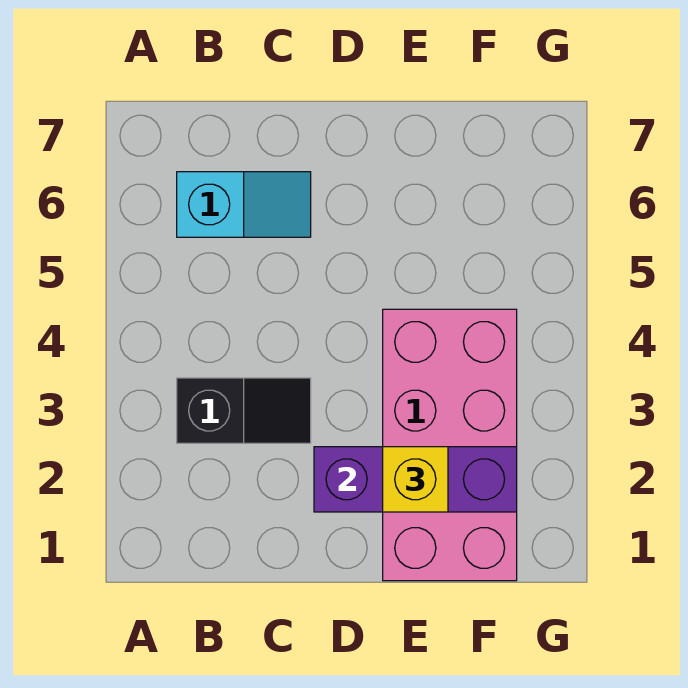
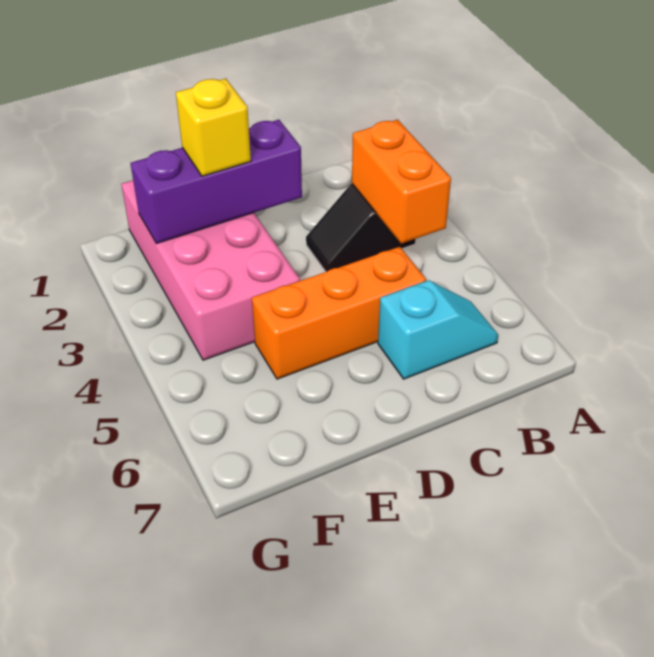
none -> orange 1x2 brick [352,120,451,244]
cyan 1x2 slope [177,172,311,237] -> cyan 1x2 slope turned to [378,280,498,379]
none -> orange 1x3 brick [252,247,426,379]

